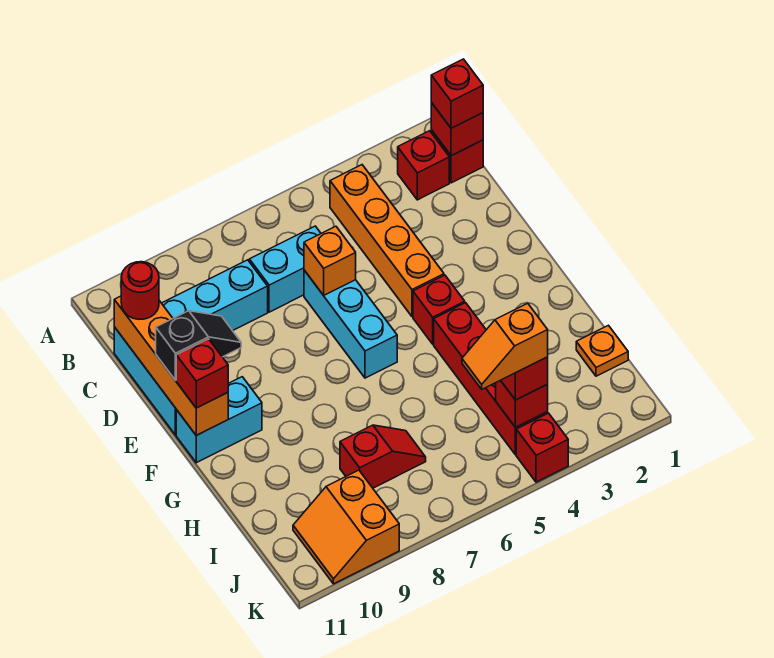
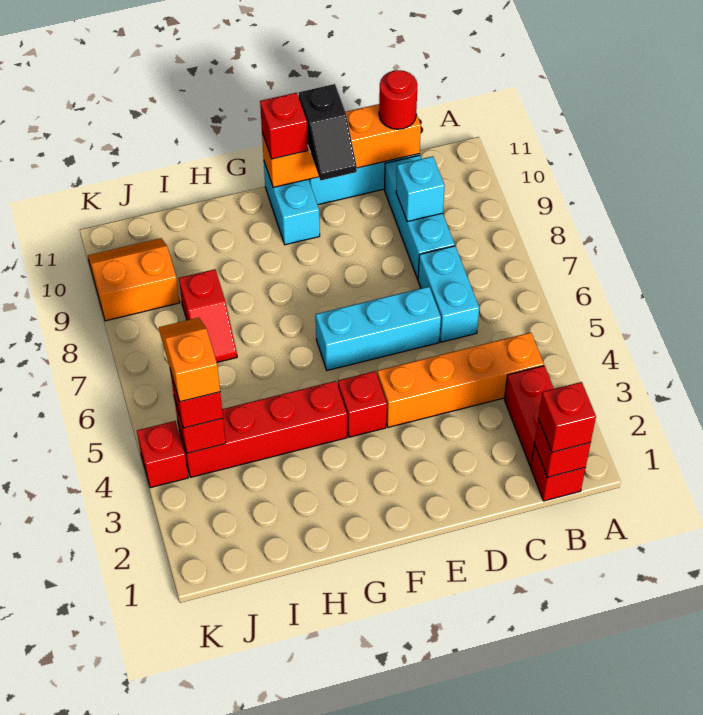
red 1x1 brick [398,131,449,200] -> red 1x2 brick [504,366,554,466]
none -> cyan 1x1 brick [396,156,445,222]
orange 1x1 brick [304,226,356,295] -> none
orange 1x1 plate [576,325,628,376] -> none

